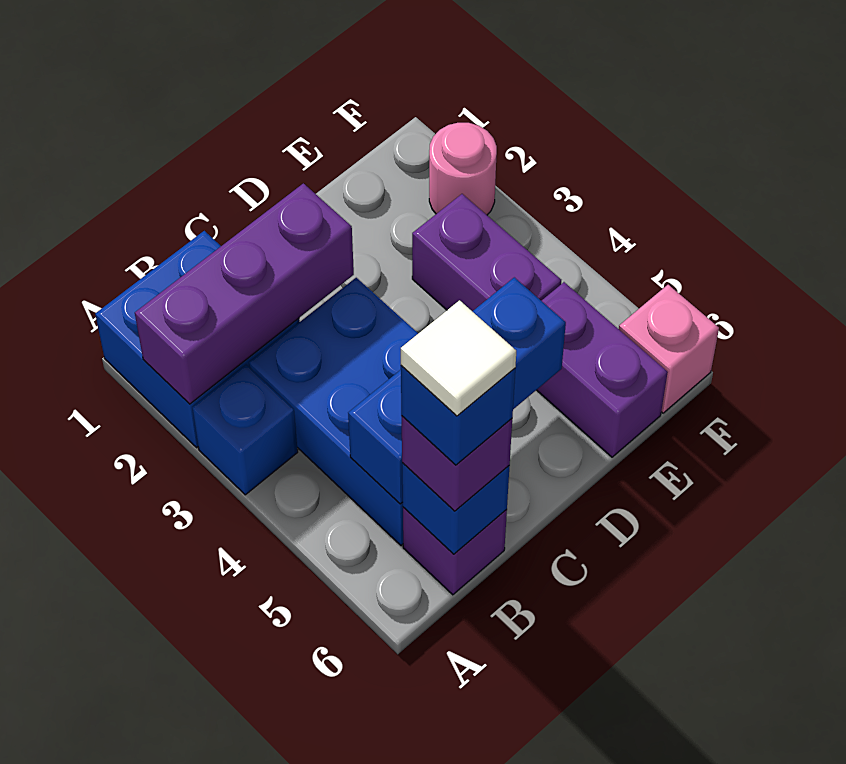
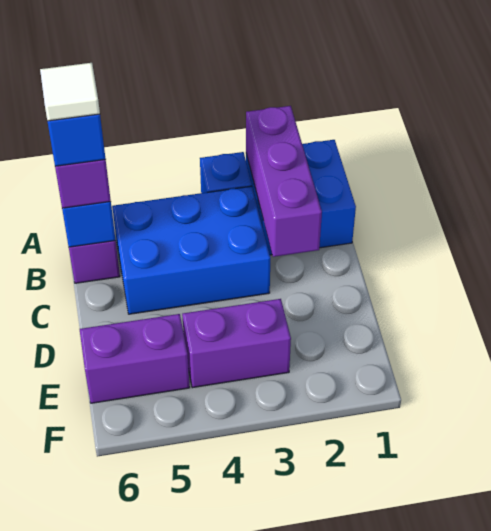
blue 1x3 brick [348,277,566,504] -> none
pink 1x1 round brick [429,123,497,215] -> none
pink 1x1 brick [619,285,719,413] -> none

